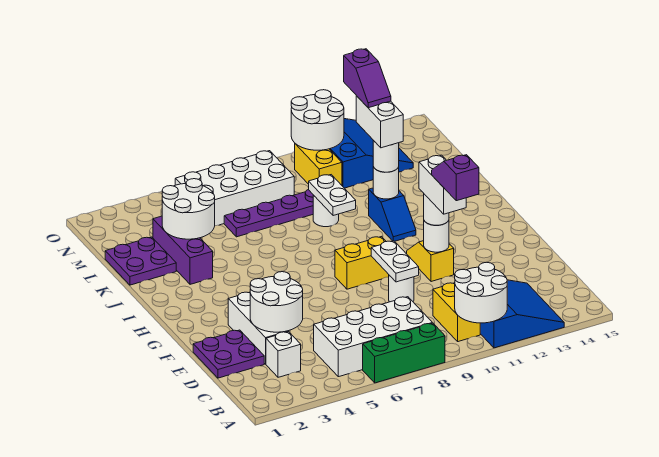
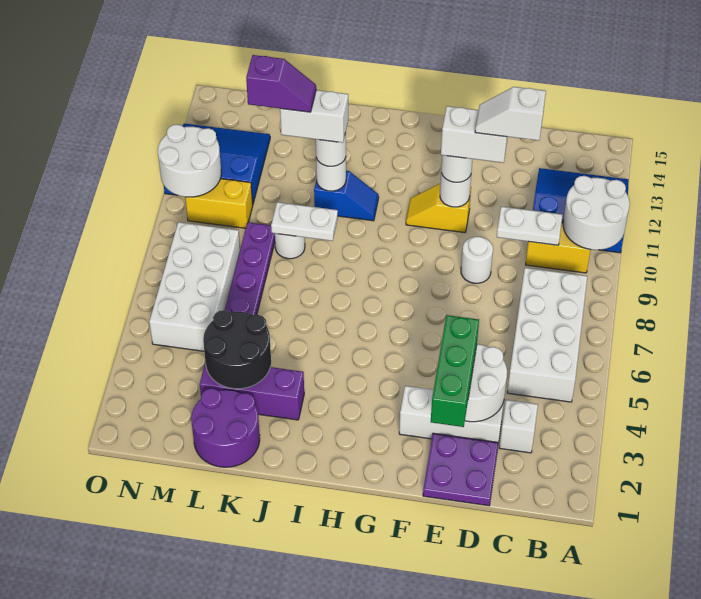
green 1x3 brick [363,323,445,383] -> green 1x3 brick moved to [431,315,479,427]
purple 1x2 slope [432,155,479,201] -> white 1x2 slope [475,87,546,141]
white 1x2 plate [371,241,419,282] -> white 1x2 plate moved to [497,206,563,245]
yellow 1x2 brick [335,237,389,289] -> none
purple 2x2 plate [105,237,176,285] -> purple 2x2 round brick [191,389,260,467]
white 2x2 round brick [162,179,215,239] -> black 2x2 round brick [203,310,271,389]

